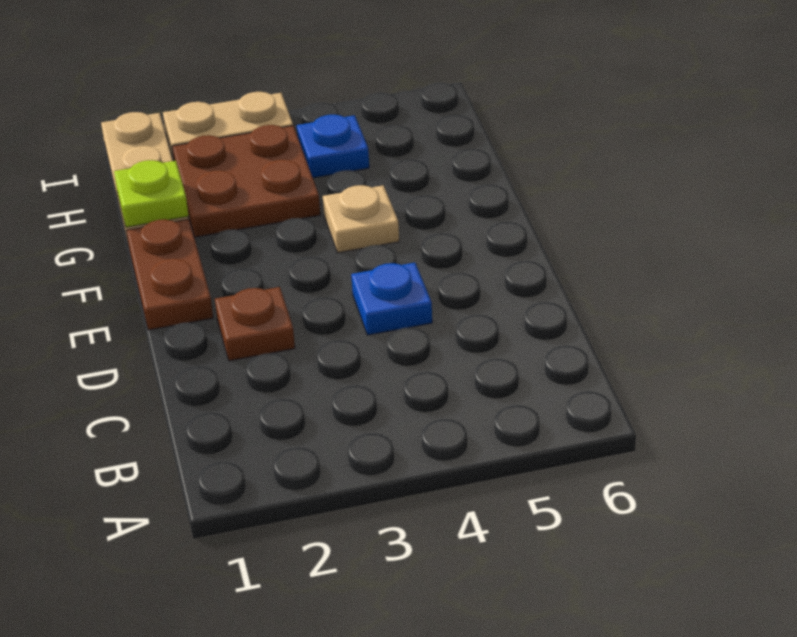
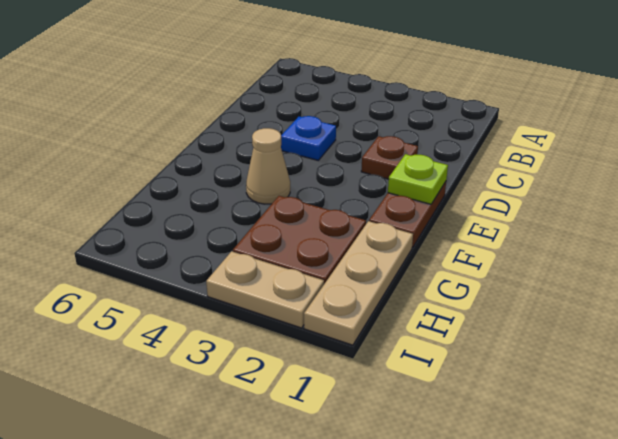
tan 1x1 plate [323,185,399,253] -> tan 1x1 cone [246,128,290,204]
lime 1x1 plate [114,160,189,227] -> lime 1x1 plate moved to [388,154,448,204]
blue 1x1 plate [297,115,369,178] -> none

